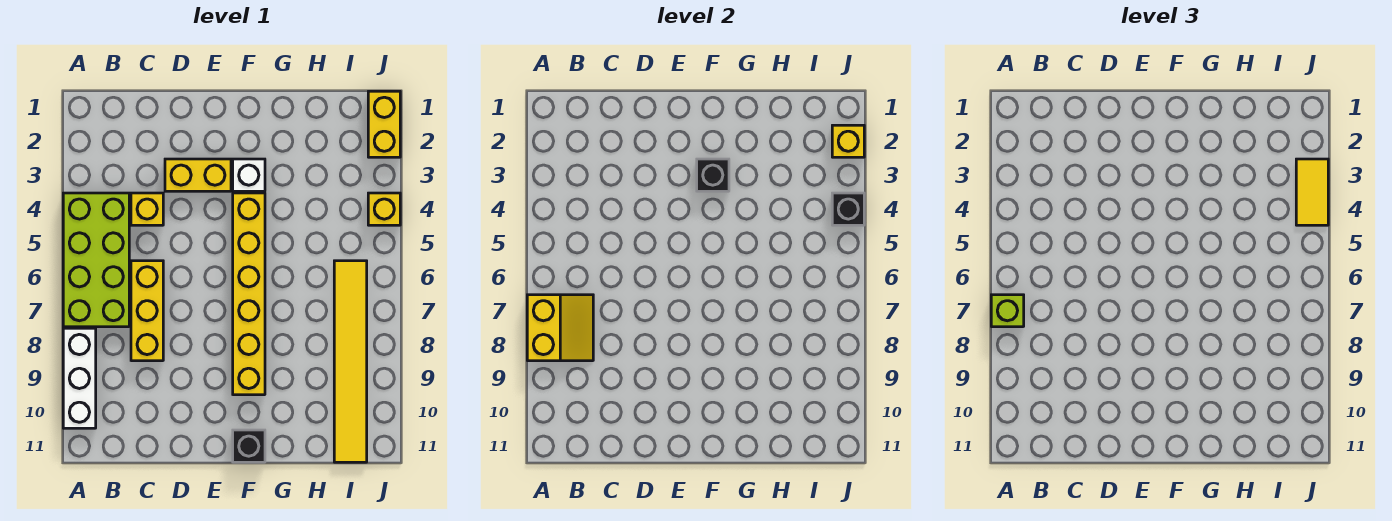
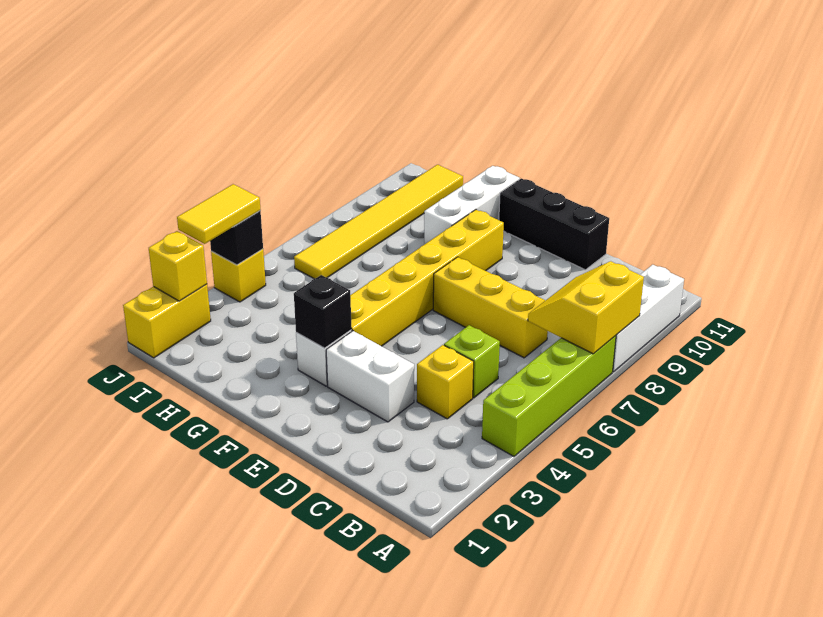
lime 2x4 brick [63,193,129,327] -> lime 1x4 brick [482,336,616,456]
lime 1x1 brick [991,295,1024,327] -> lime 1x1 brick moved to [444,325,500,398]
yellow 1x3 brick [131,261,163,361] -> yellow 1x3 brick turned to [433,257,548,358]
yellow 1x2 brick [165,159,231,191] -> white 1x2 brick [326,331,414,422]
black 1x1 brick [233,430,265,462] -> black 1x3 brick [499,178,609,270]
none -> white 1x3 brick [424,166,520,245]

